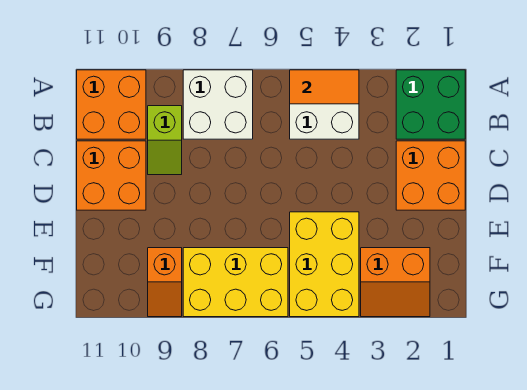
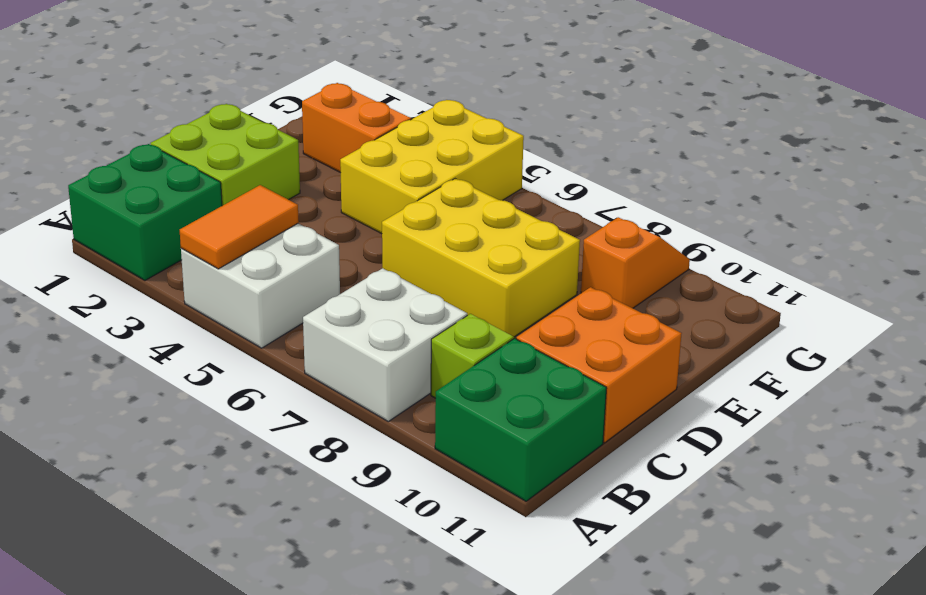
orange 1x2 tile [290,70,359,104] -> orange 1x2 tile turned to [180,185,299,269]
orange 2x2 brick [77,70,146,139] -> green 2x2 brick [435,338,607,501]
orange 2x2 brick [396,141,465,210] -> lime 2x2 brick [151,104,300,206]
yellow 2x3 brick [183,248,288,317] -> yellow 2x3 brick moved to [382,179,580,337]

